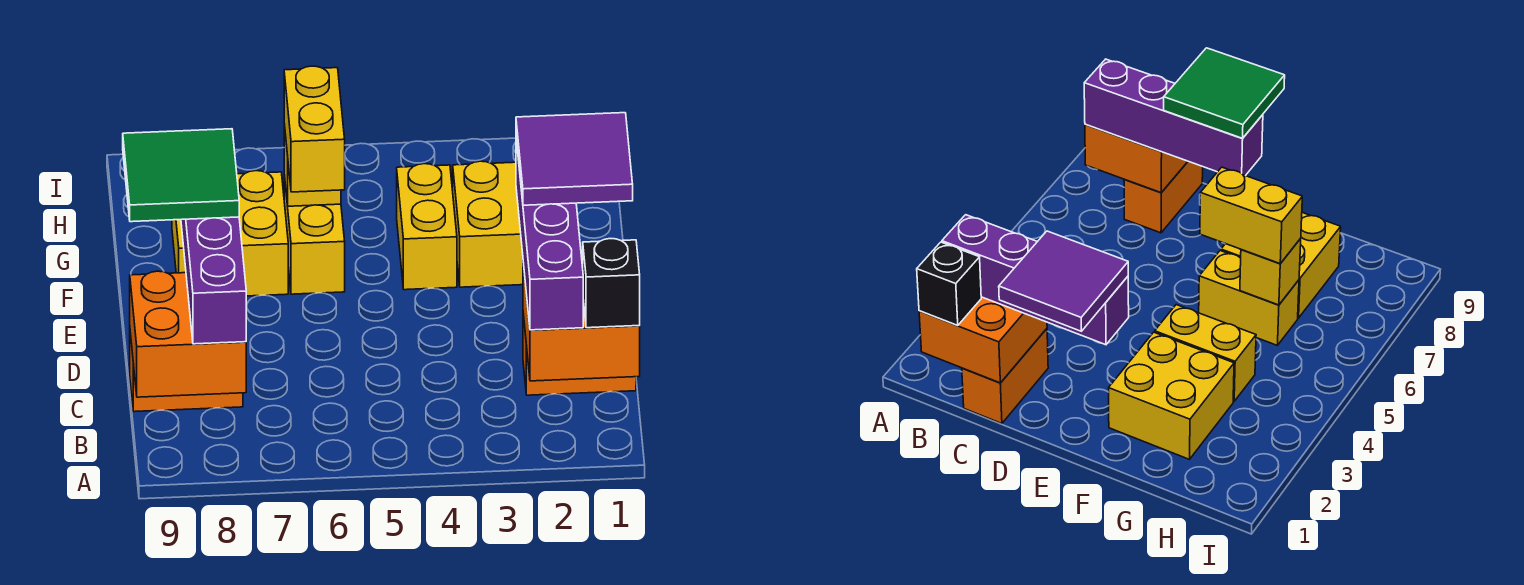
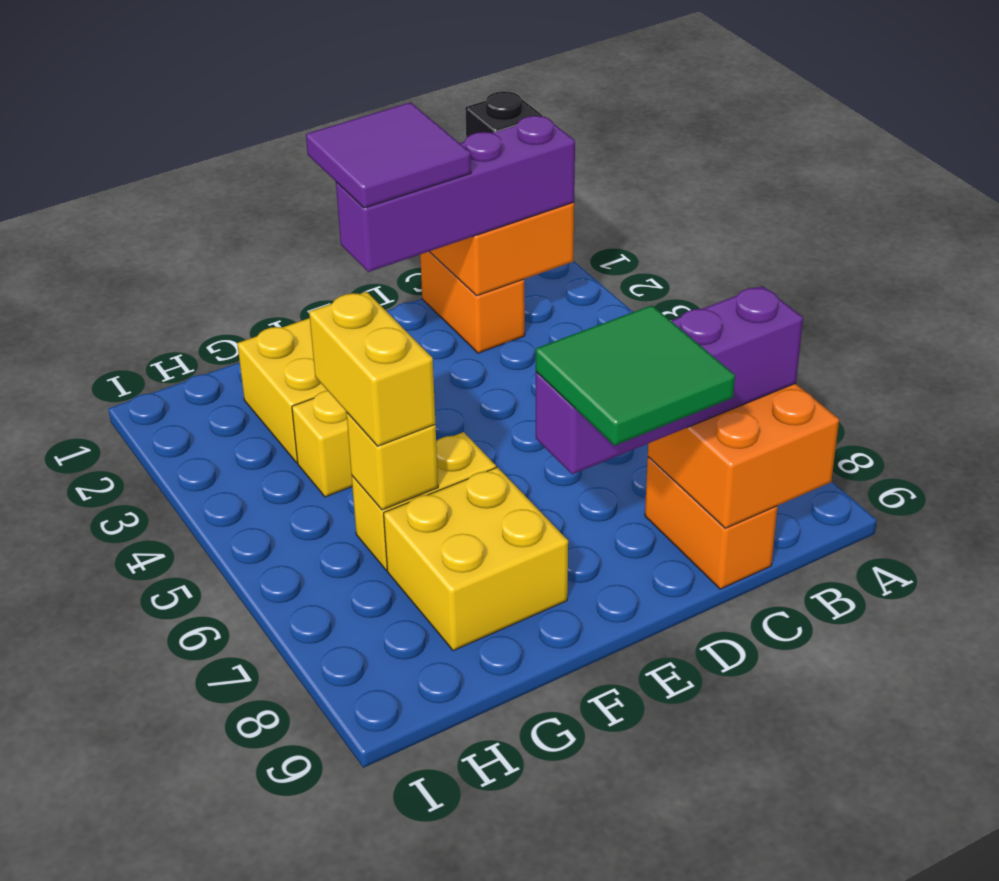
yellow 1x2 brick [284,66,345,192] -> yellow 1x2 brick turned to [309,292,435,446]

